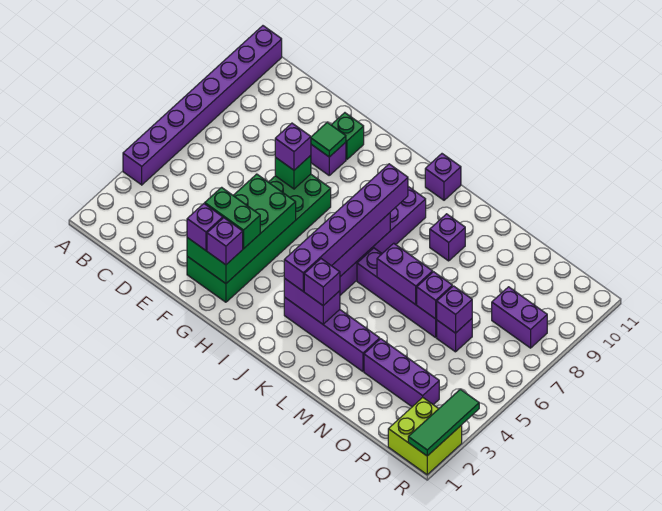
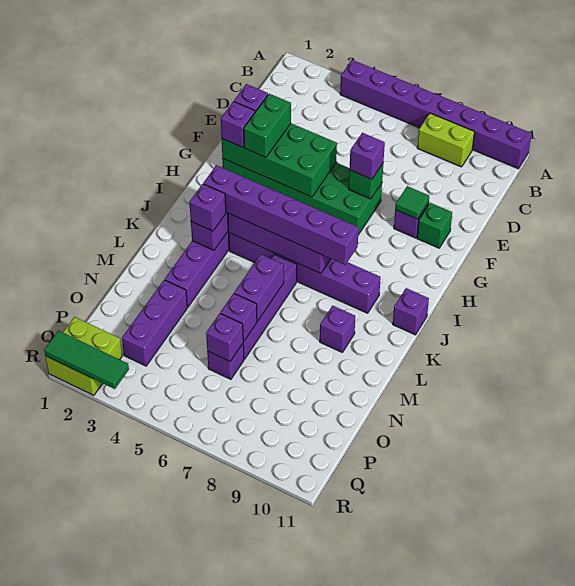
none -> lime 1x2 brick [417,113,474,167]
purple 1x2 brick [492,287,547,348] -> none

